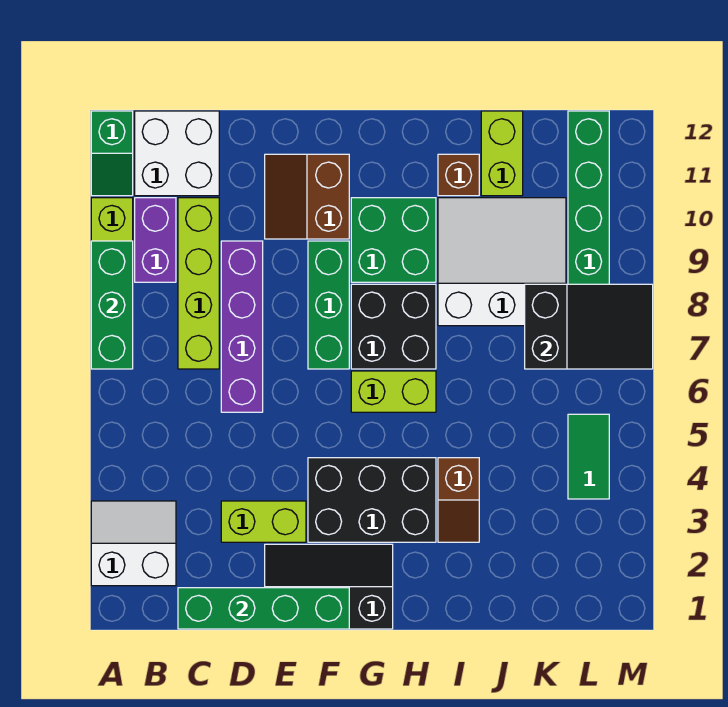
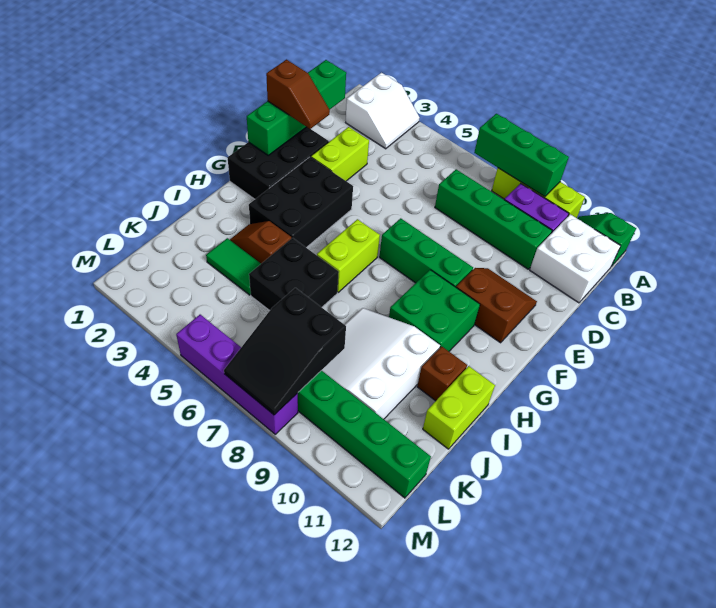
lime 1x4 brick [178,198,219,369] -> green 1x4 brick [435,169,552,269]
purple 1x4 brick [221,241,263,412] -> purple 1x4 brick moved to [176,315,298,434]
black 2x3 slope [265,544,393,629] -> black 2x3 brick [228,127,329,199]
none -> brown 1x2 slope [266,60,330,129]
black 2x2 brick [351,284,436,369] -> black 2x2 brick moved to [249,238,339,311]
white 3x3 slope [438,198,566,326] -> white 3x3 slope turned to [322,308,440,419]
lime 1x2 brick [481,111,523,196] -> lime 1x2 brick turned to [423,366,495,449]
green 1x2 tile [568,414,609,499] -> green 1x2 tile moved to [206,238,261,295]

